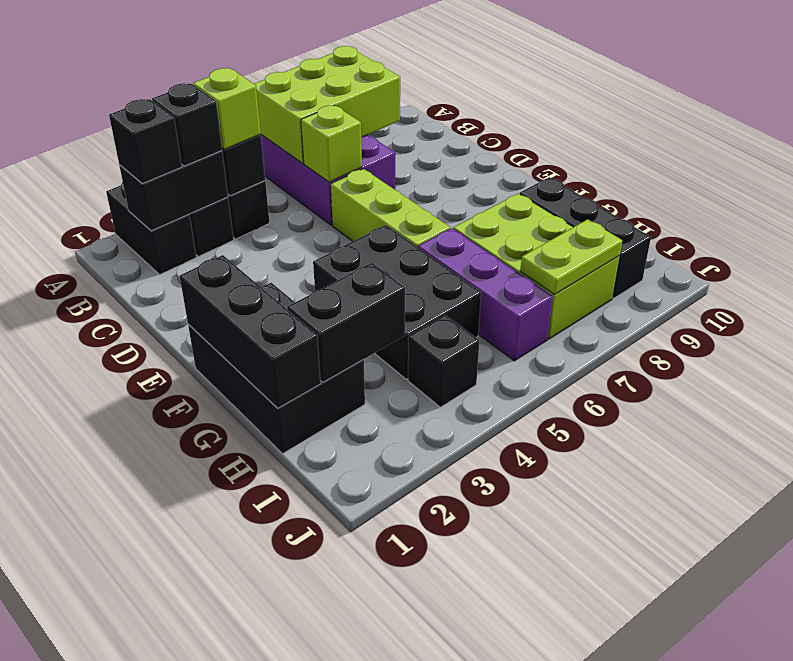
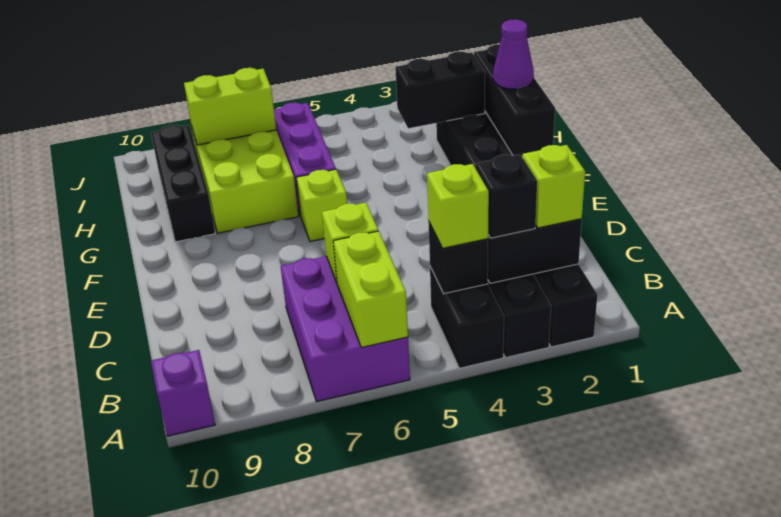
lime 2x3 brick [255,46,400,164] -> lime 1x2 brick [333,231,408,348]
none -> purple 1x1 brick [151,350,215,436]
black 1x1 brick [109,99,182,184] -> lime 1x1 brick [522,145,585,228]
lime 1x3 brick [331,169,450,247] -> lime 1x1 brick [296,169,347,242]
black 2x3 brick [313,225,481,379] -> none
none -> purple 1x1 cone [493,19,534,89]
black 1x1 brick [408,315,480,407] -> none
lime 1x2 plate [520,219,622,294] -> lime 1x2 brick [184,68,276,145]

